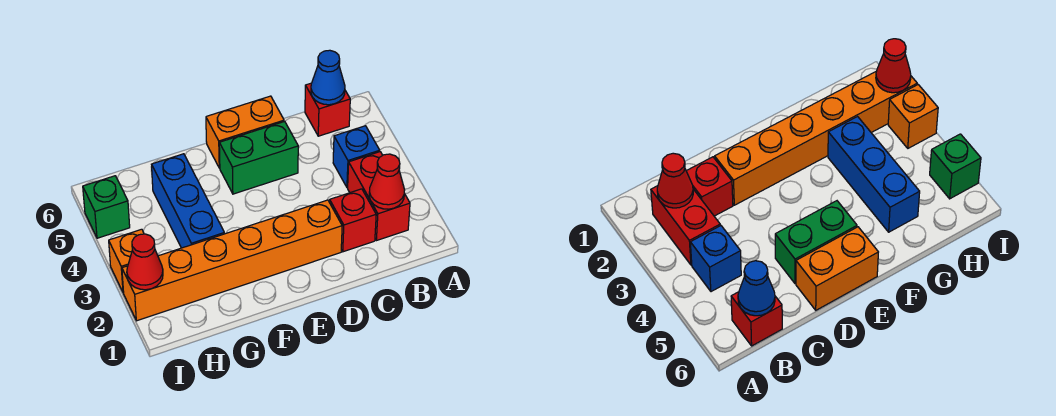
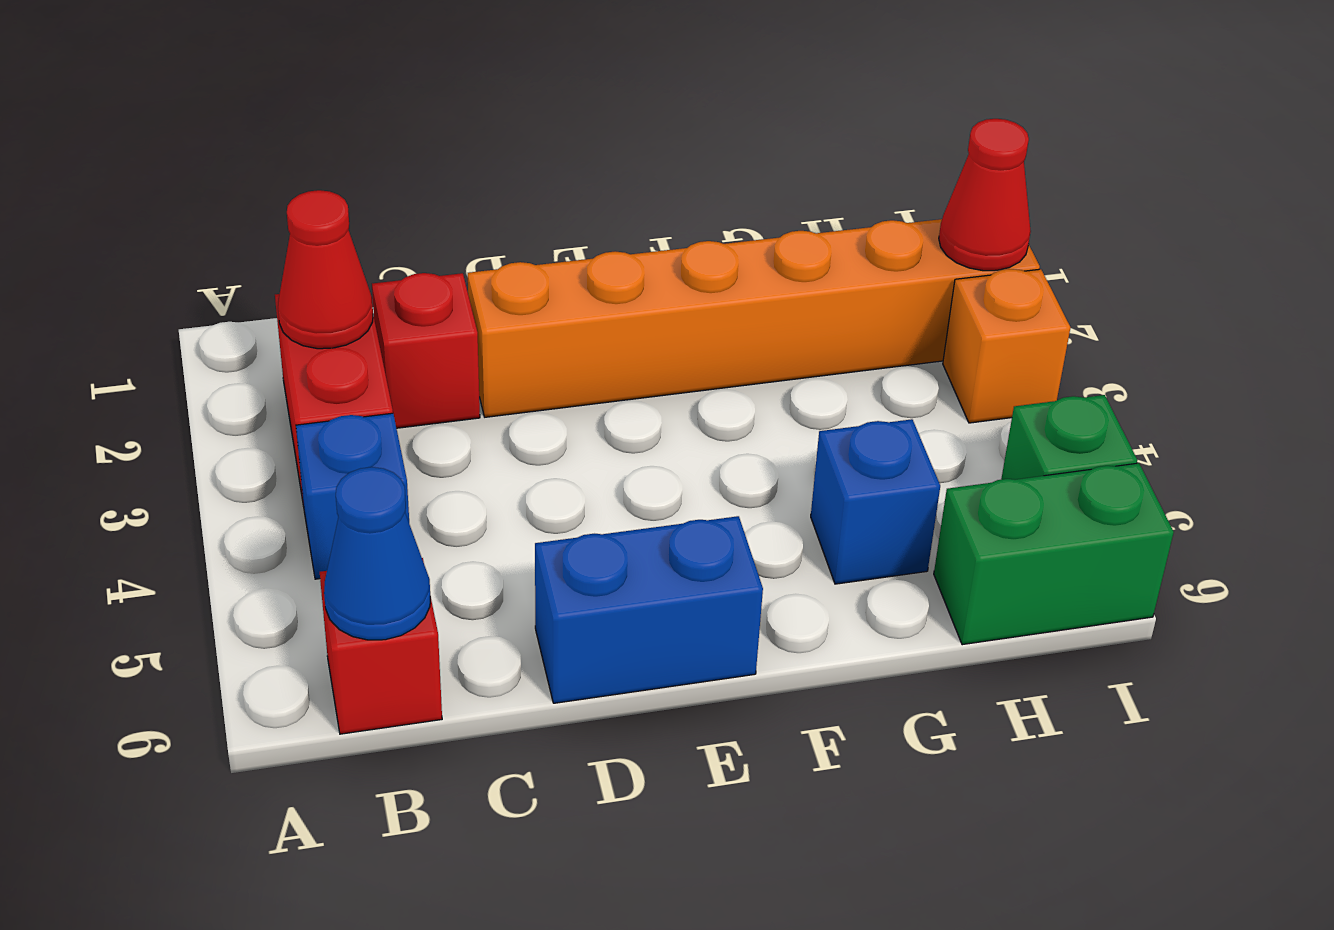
green 1x2 brick [219,121,298,194] -> green 1x2 brick moved to [934,463,1174,645]
orange 1x2 brick [206,96,284,168] -> blue 1x2 brick [535,516,763,703]
blue 1x3 brick [151,154,224,248] -> blue 1x1 brick [811,419,940,584]

